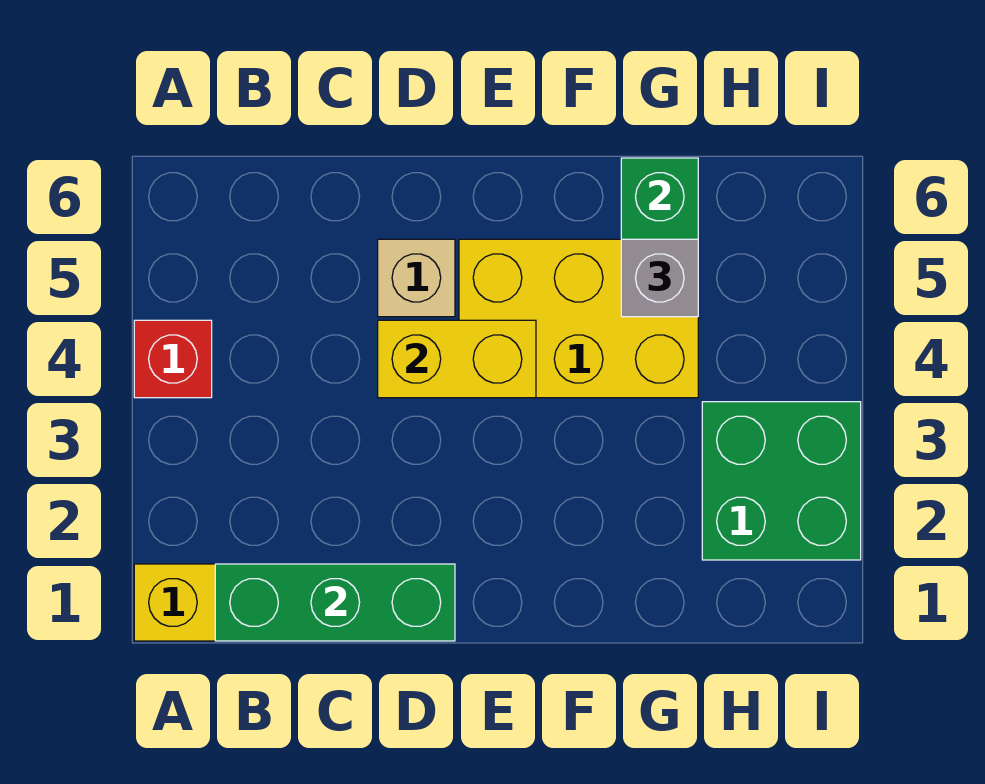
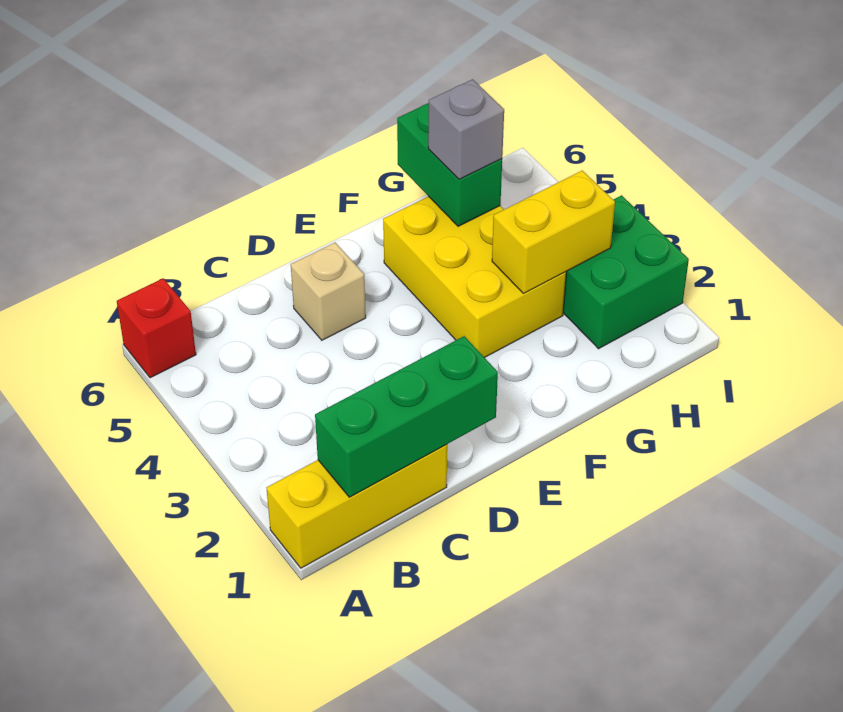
red 1x1 brick [134,320,212,398] -> red 1x1 brick moved to [117,278,196,378]
yellow 1x2 brick [378,320,536,398] -> yellow 1x2 brick moved to [492,171,615,293]
yellow 2x3 brick [459,239,698,398] -> yellow 2x3 brick turned to [383,196,566,358]

